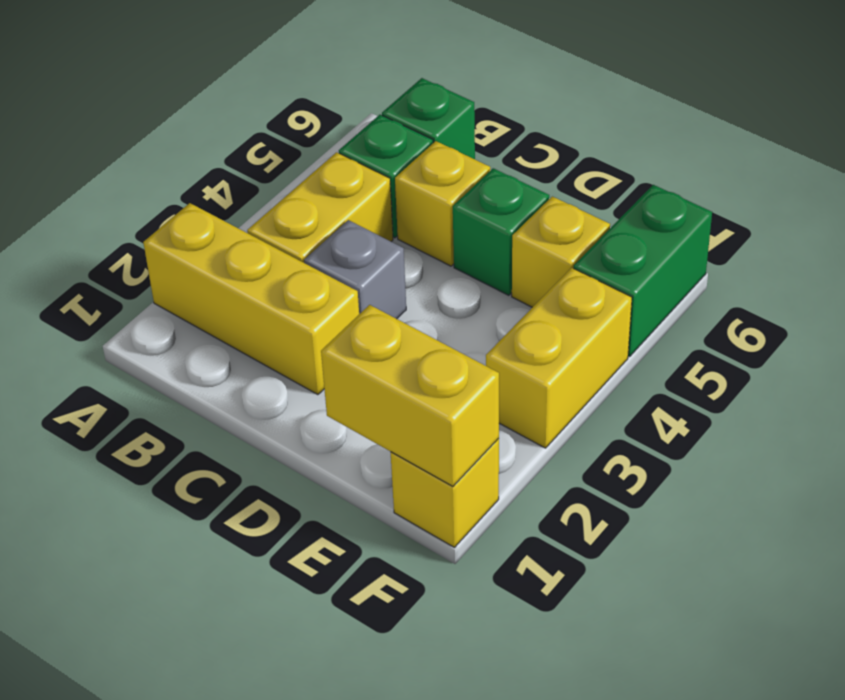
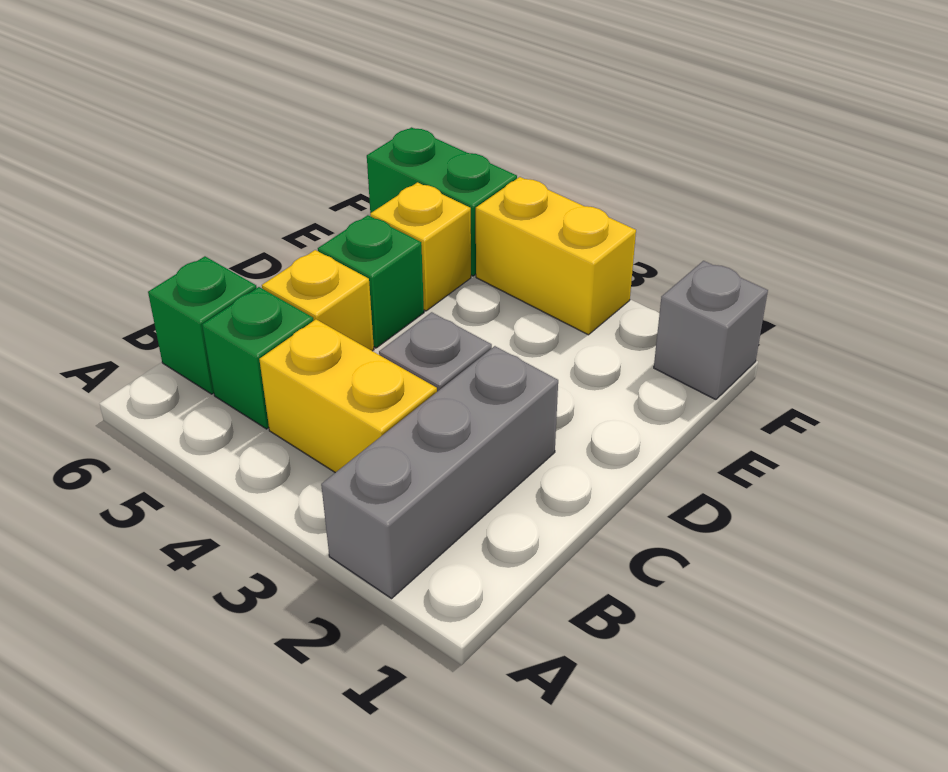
yellow 1x3 brick [143,203,359,395] -> grey 1x3 brick [321,346,558,598]
yellow 1x2 brick [321,305,499,486] -> none
yellow 1x1 brick [391,438,499,547] -> grey 1x1 brick [654,261,768,400]

